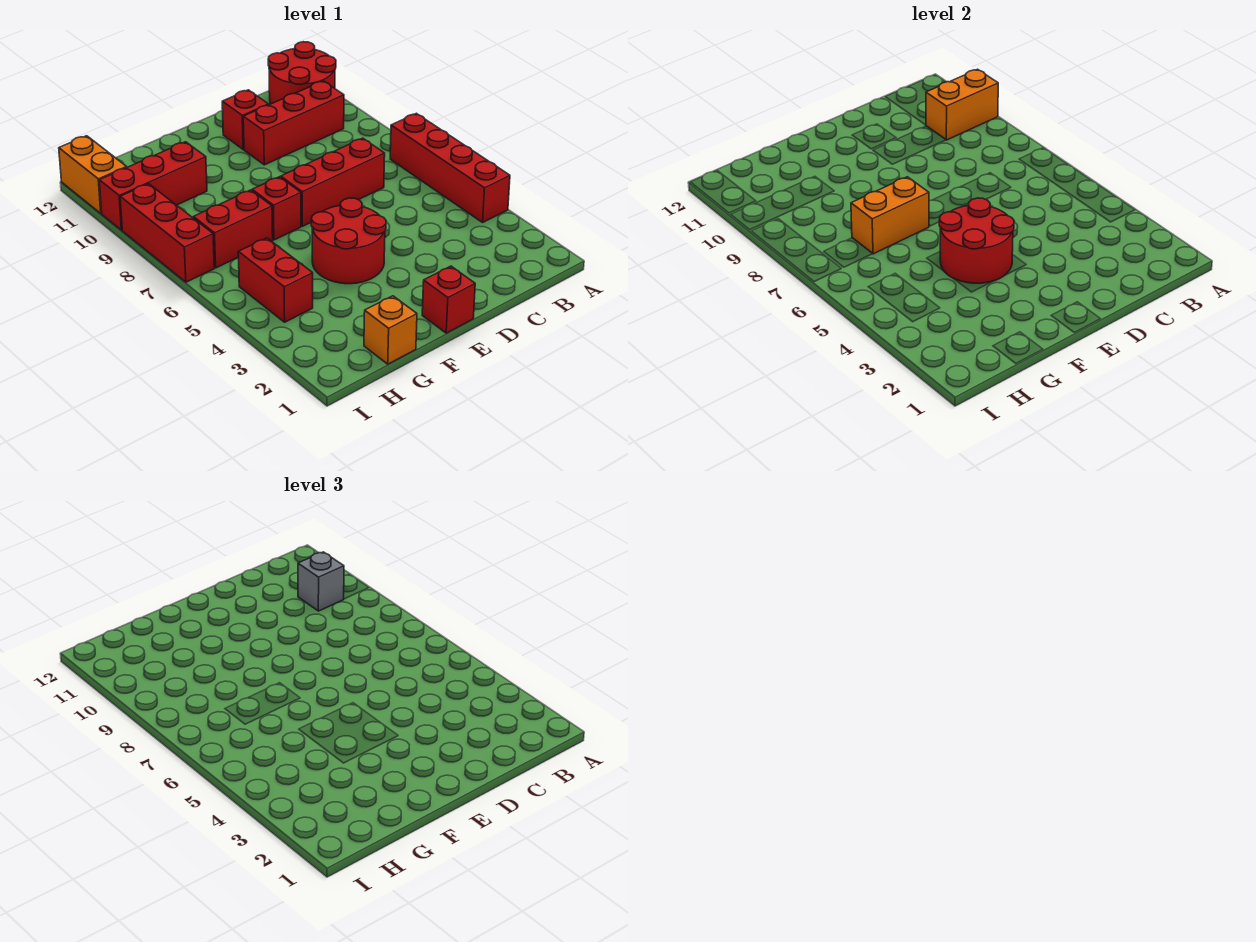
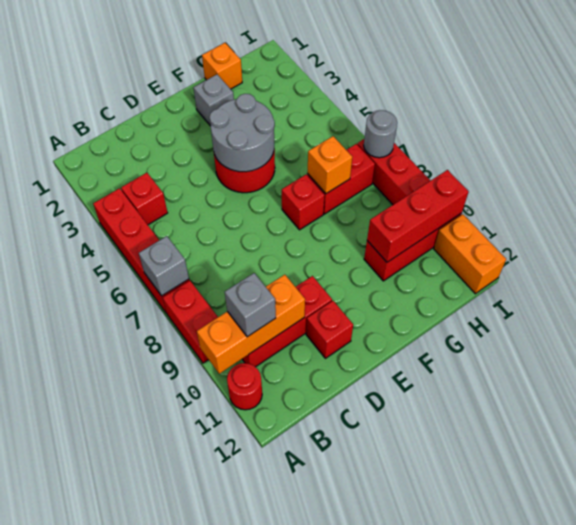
none -> grey 1x1 brick [139,236,189,296]
orange 1x2 brick [926,69,998,140] -> orange 1x3 brick [197,275,305,374]
red 2x2 round brick [268,42,336,104] -> red 1x1 round brick [227,363,262,410]
red 1x3 brick [281,138,385,226] -> red 1x3 brick moved to [367,170,468,262]
red 1x1 brick [422,266,475,333] -> red 1x1 brick moved to [121,173,168,225]
red 2x2 round brick [939,198,1014,283] -> grey 2x2 round brick [209,94,275,172]
none -> grey 1x1 brick [194,74,234,126]
orange 1x2 brick [851,177,929,254] -> orange 1x1 brick [307,136,352,194]
red 1x2 brick [238,238,313,322] -> red 1x2 brick moved to [163,280,218,363]
none -> grey 1x1 round brick [364,110,397,158]

